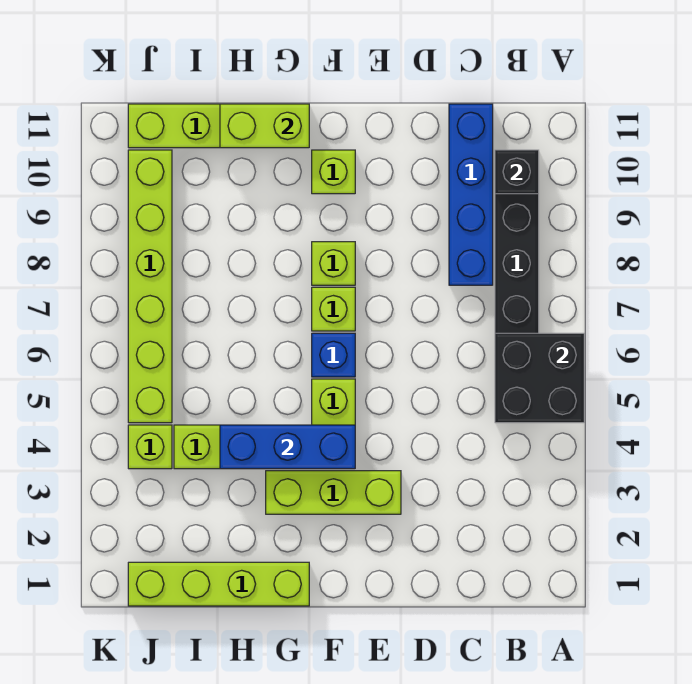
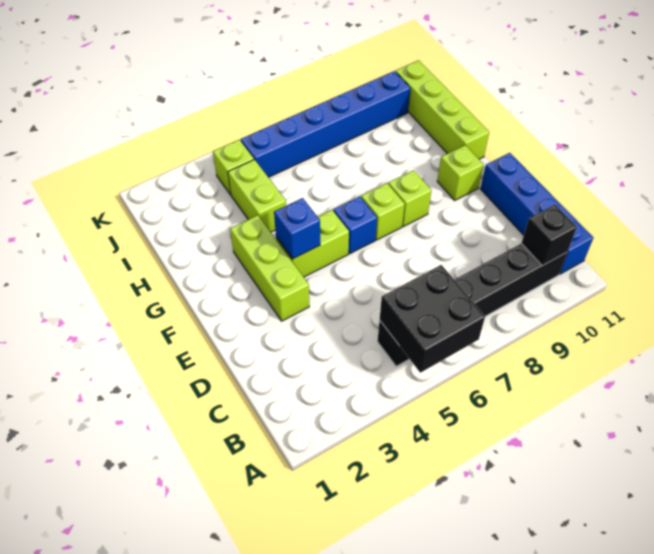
blue 1x4 brick [449,104,493,285] -> blue 1x4 brick turned to [481,153,593,274]
blue 1x3 brick [220,425,355,469] -> blue 1x1 brick [274,198,320,259]
lime 1x4 brick [128,562,309,606] -> none
lime 1x2 brick [220,104,309,148] -> none
lime 1x6 brick [128,150,172,423] -> blue 1x6 brick [241,71,410,177]

